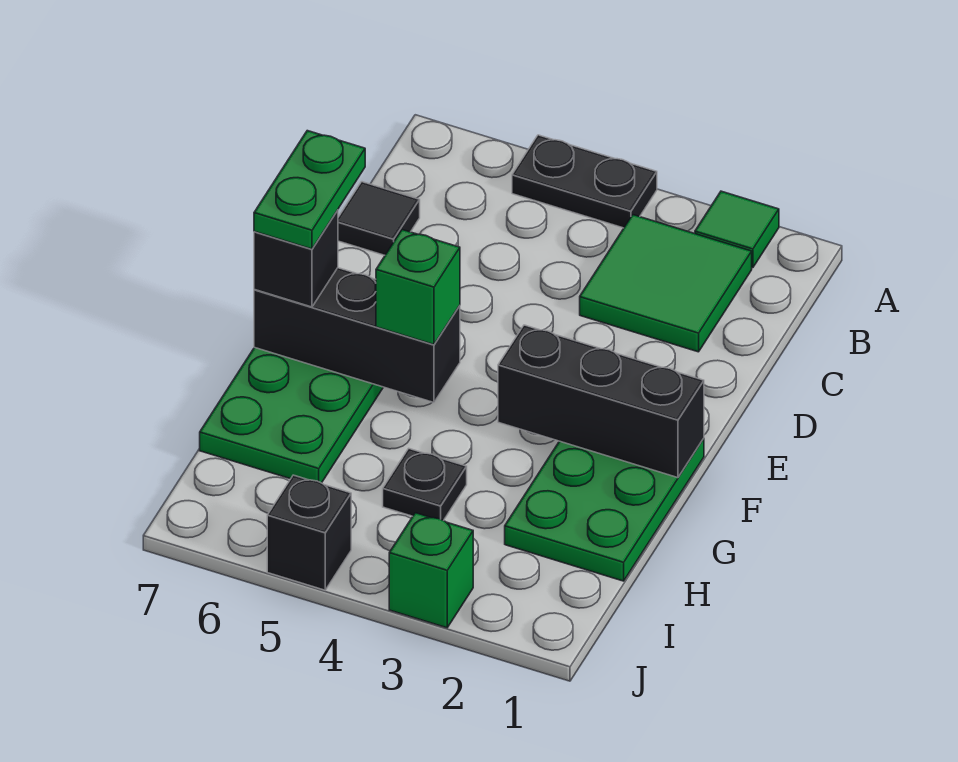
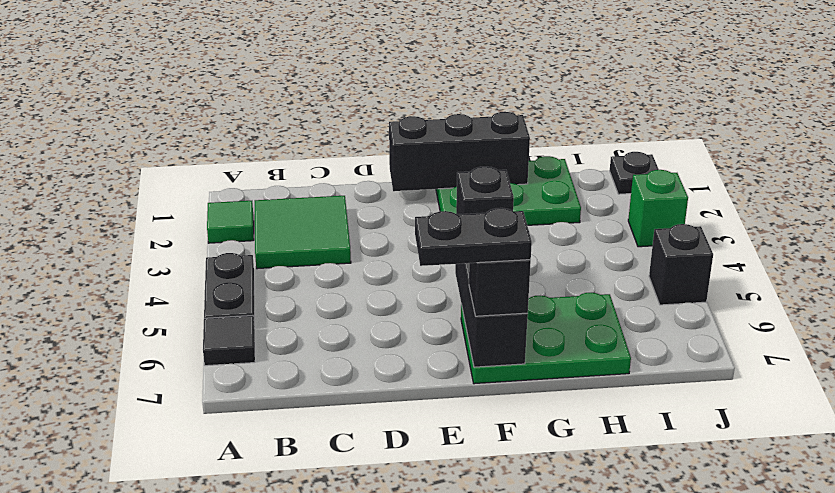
black 1x1 tile [338,182,420,255] -> black 1x1 tile moved to [203,316,255,366]
green 1x2 plate [254,131,365,249] -> black 1x2 plate [415,208,532,266]
black 1x3 brick [498,325,704,478] -> black 1x3 brick turned to [389,112,530,191]
green 1x1 brick [376,230,460,345] -> black 1x1 brick [456,167,514,215]
black 1x1 plate [383,449,467,521] -> black 1x1 plate moved to [610,152,659,194]

